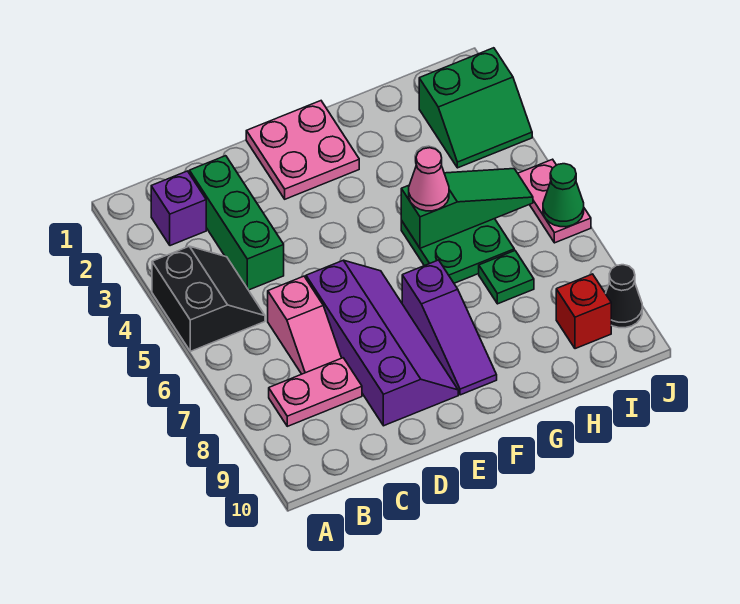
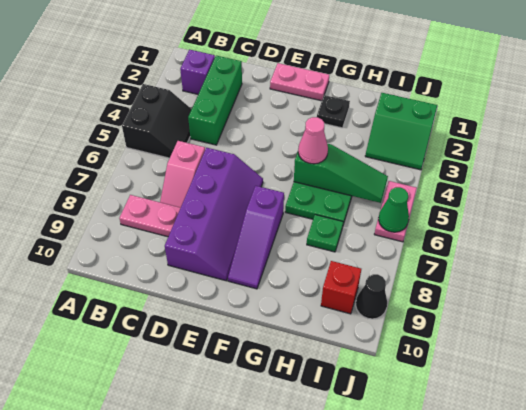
pink 2x2 plate [246,101,359,199] -> pink 1x2 plate [270,63,329,101]
none -> black 1x1 plate [317,95,350,128]

